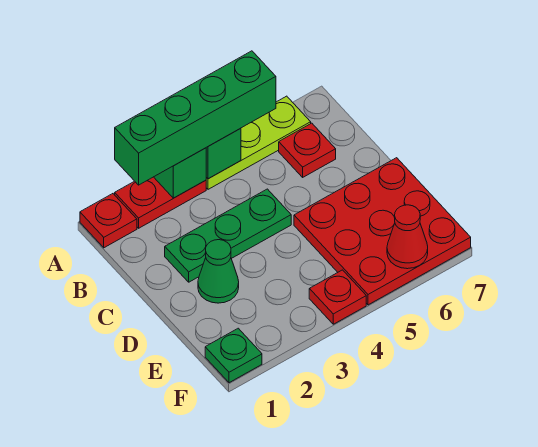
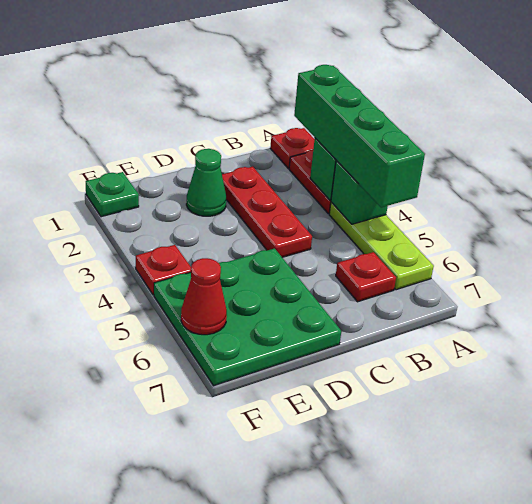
green 1x3 plate [165,189,291,282] -> red 1x3 plate [222,167,312,257]
red 3x3 plate [294,158,471,305] -> green 3x3 plate [154,248,341,386]

